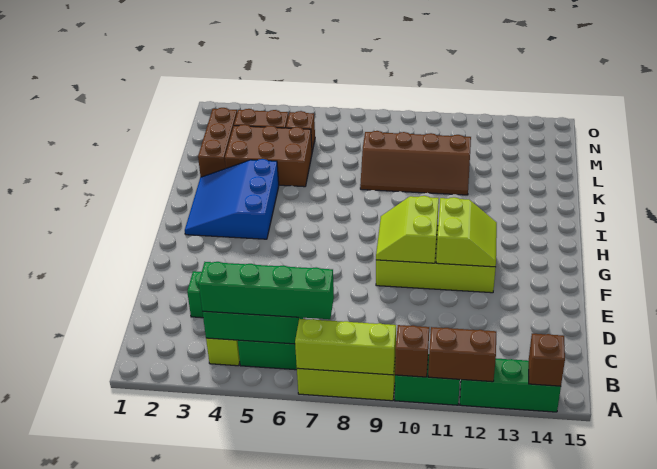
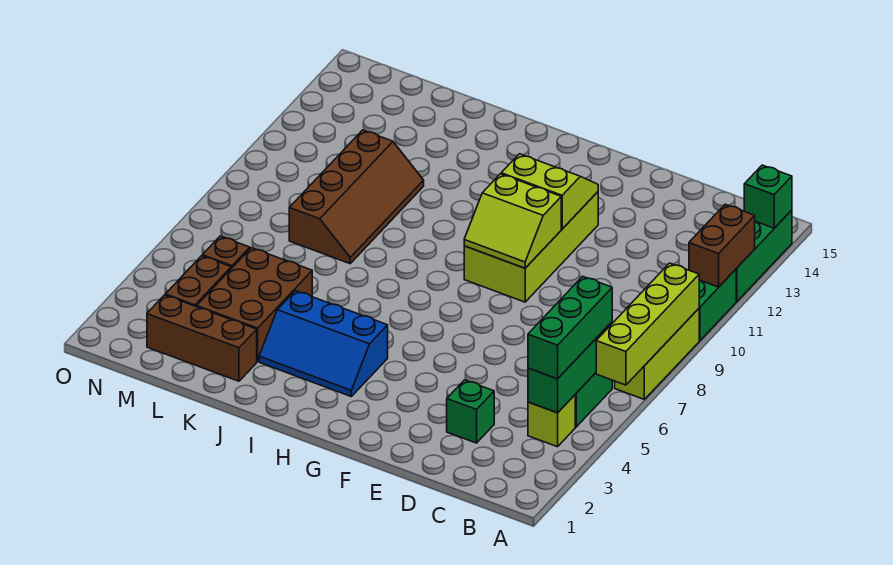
lime 1x3 brick [295,319,396,375] -> lime 1x4 brick [596,263,699,385]
brown 1x1 brick [395,325,429,377] -> none
brown 1x1 brick [529,334,565,386] -> green 1x1 brick [744,165,792,228]
green 1x4 brick [199,262,334,319] -> green 1x3 brick [528,276,612,379]
blue 3x3 slope [185,159,279,239] -> blue 2x3 slope [259,291,388,396]

